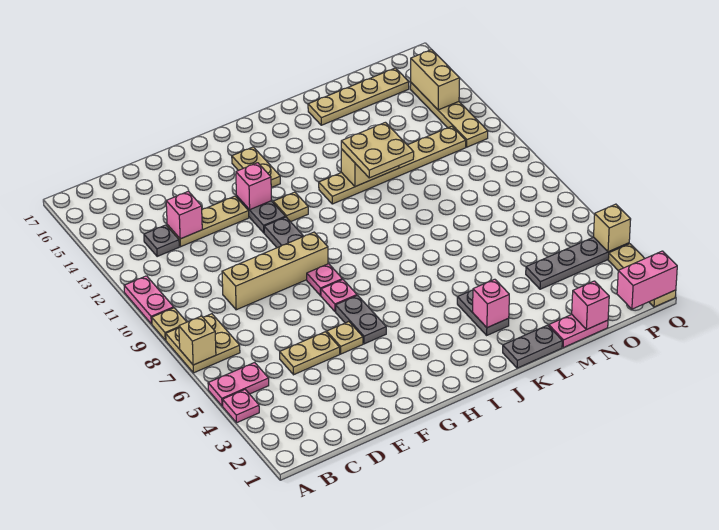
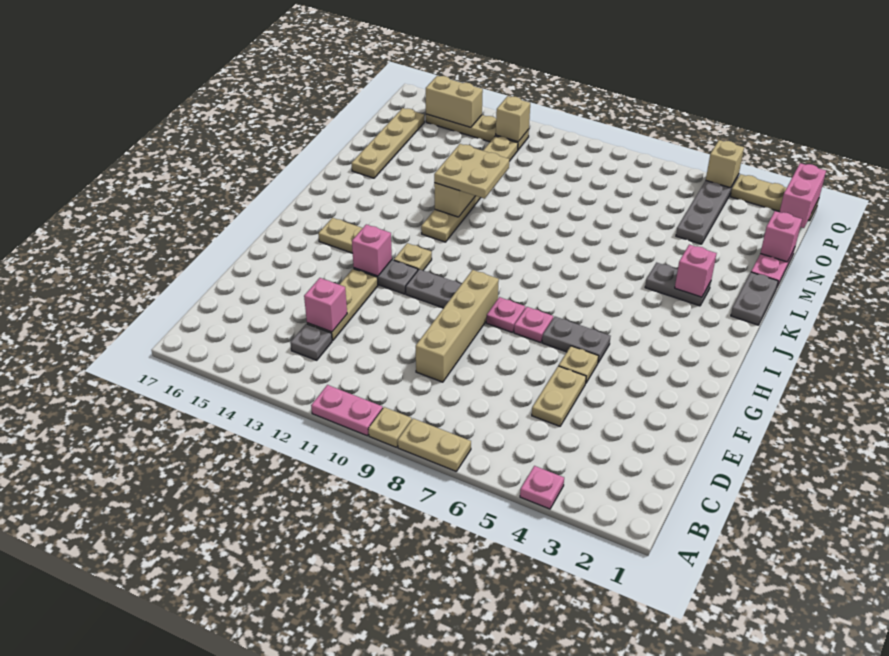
pink 1x2 plate [208,362,269,406] -> none
tan 2x2 plate [166,314,240,373] -> tan 1x2 plate [398,418,471,471]
tan 1x1 brick [179,316,216,365] -> tan 1x1 brick moved to [496,96,530,142]

